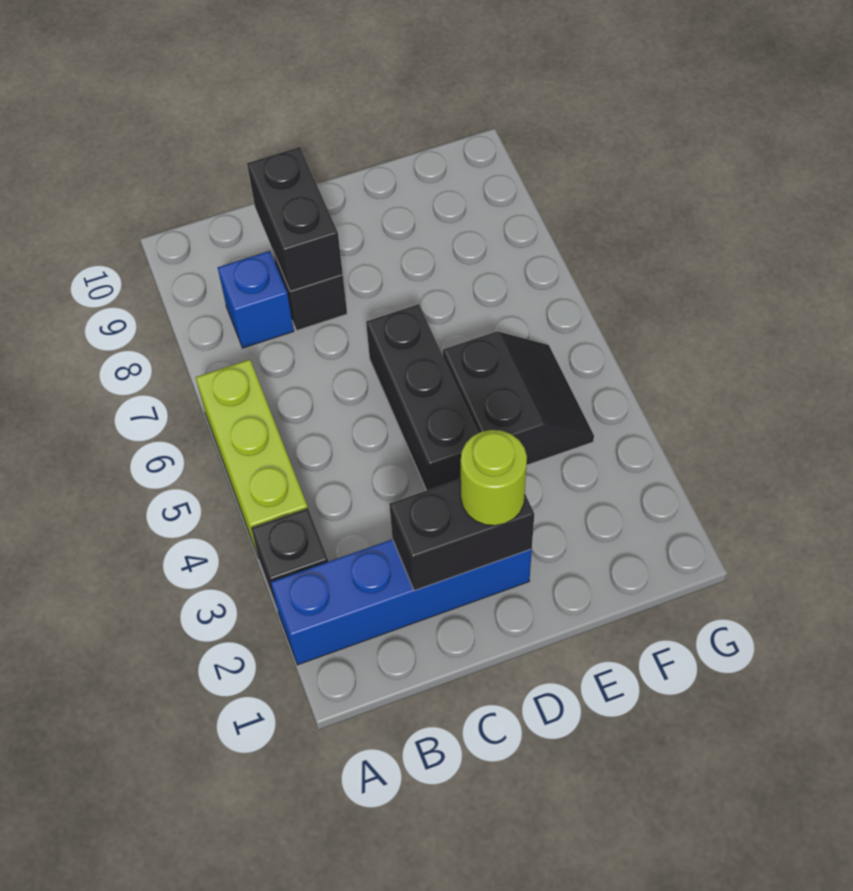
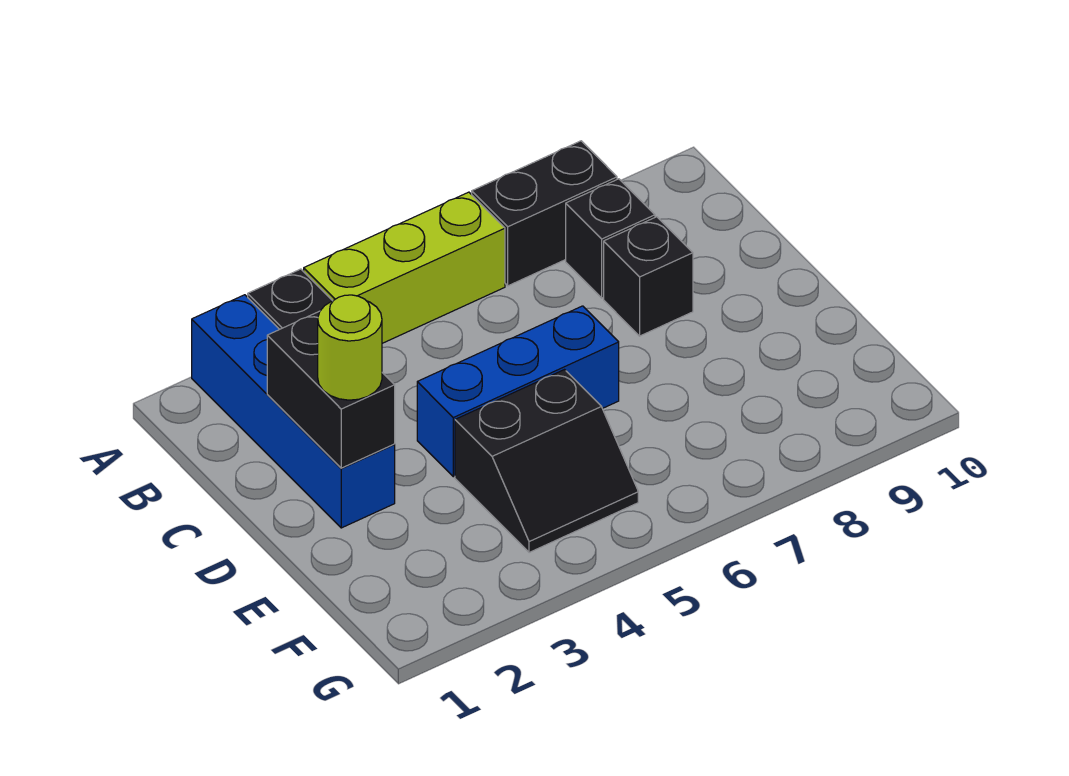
blue 1x1 brick [218,251,294,348] -> black 1x1 brick [566,179,655,298]
black 1x2 brick [247,147,343,291] -> black 1x2 brick moved to [472,141,617,286]
black 1x3 brick [366,304,478,490] -> blue 1x3 brick [417,306,619,477]

